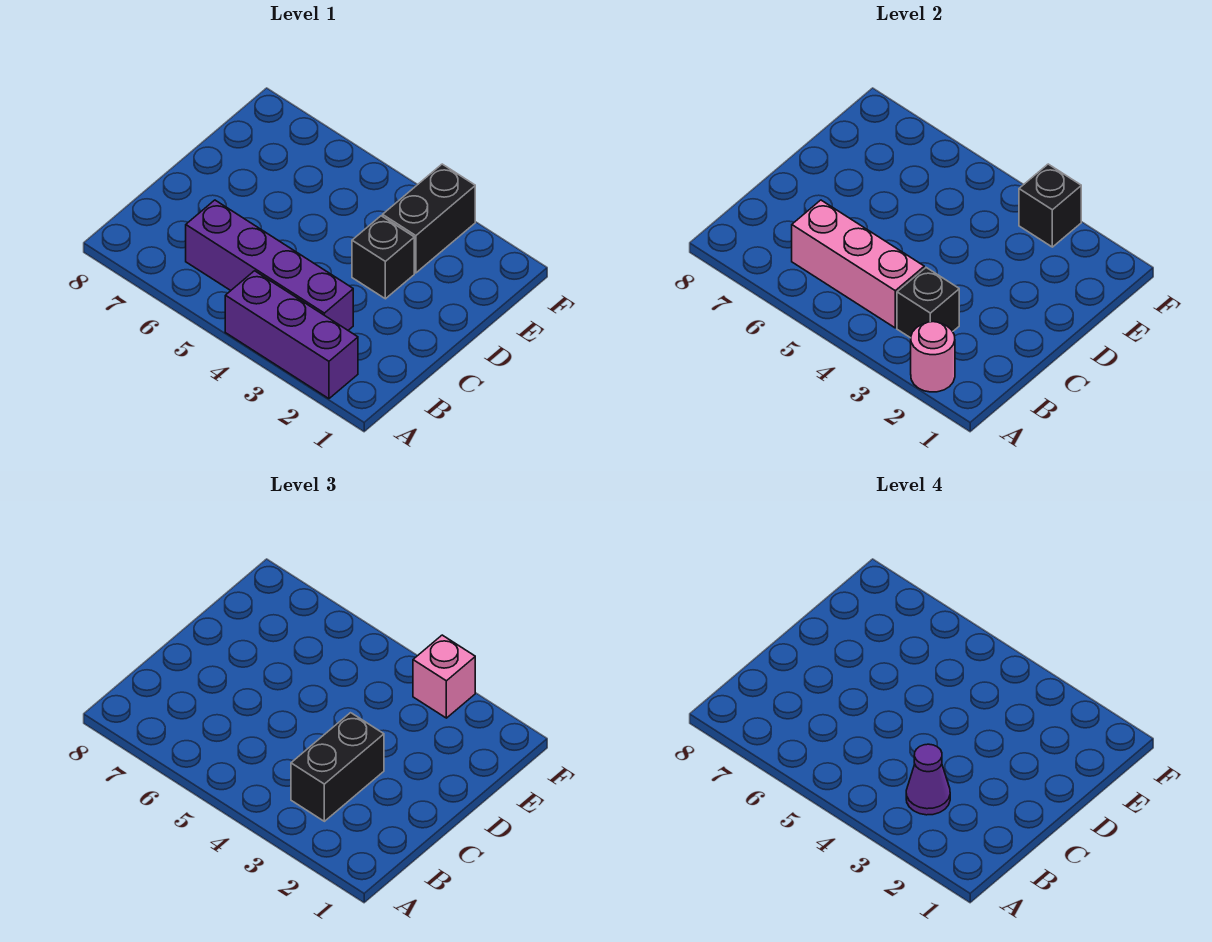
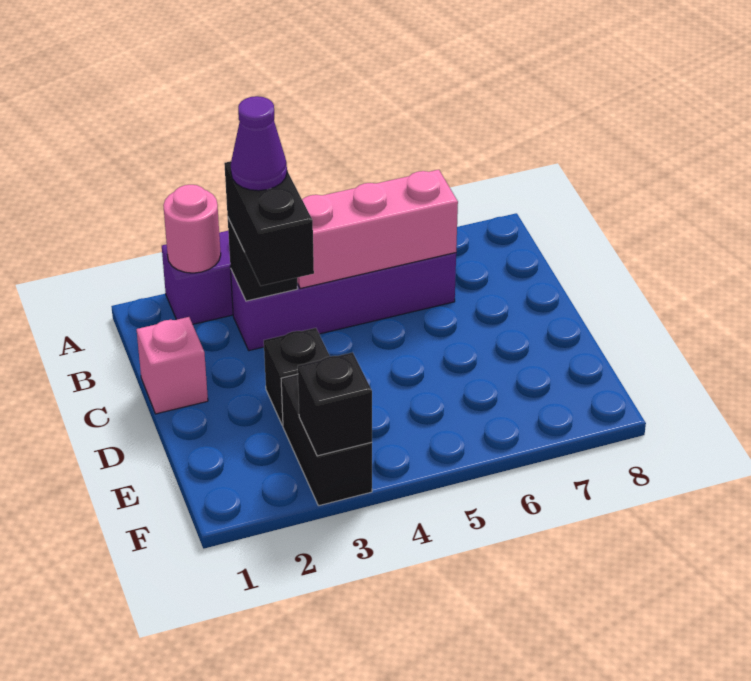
pink 1x1 brick [413,635,475,718] -> pink 1x1 brick moved to [137,317,208,414]

